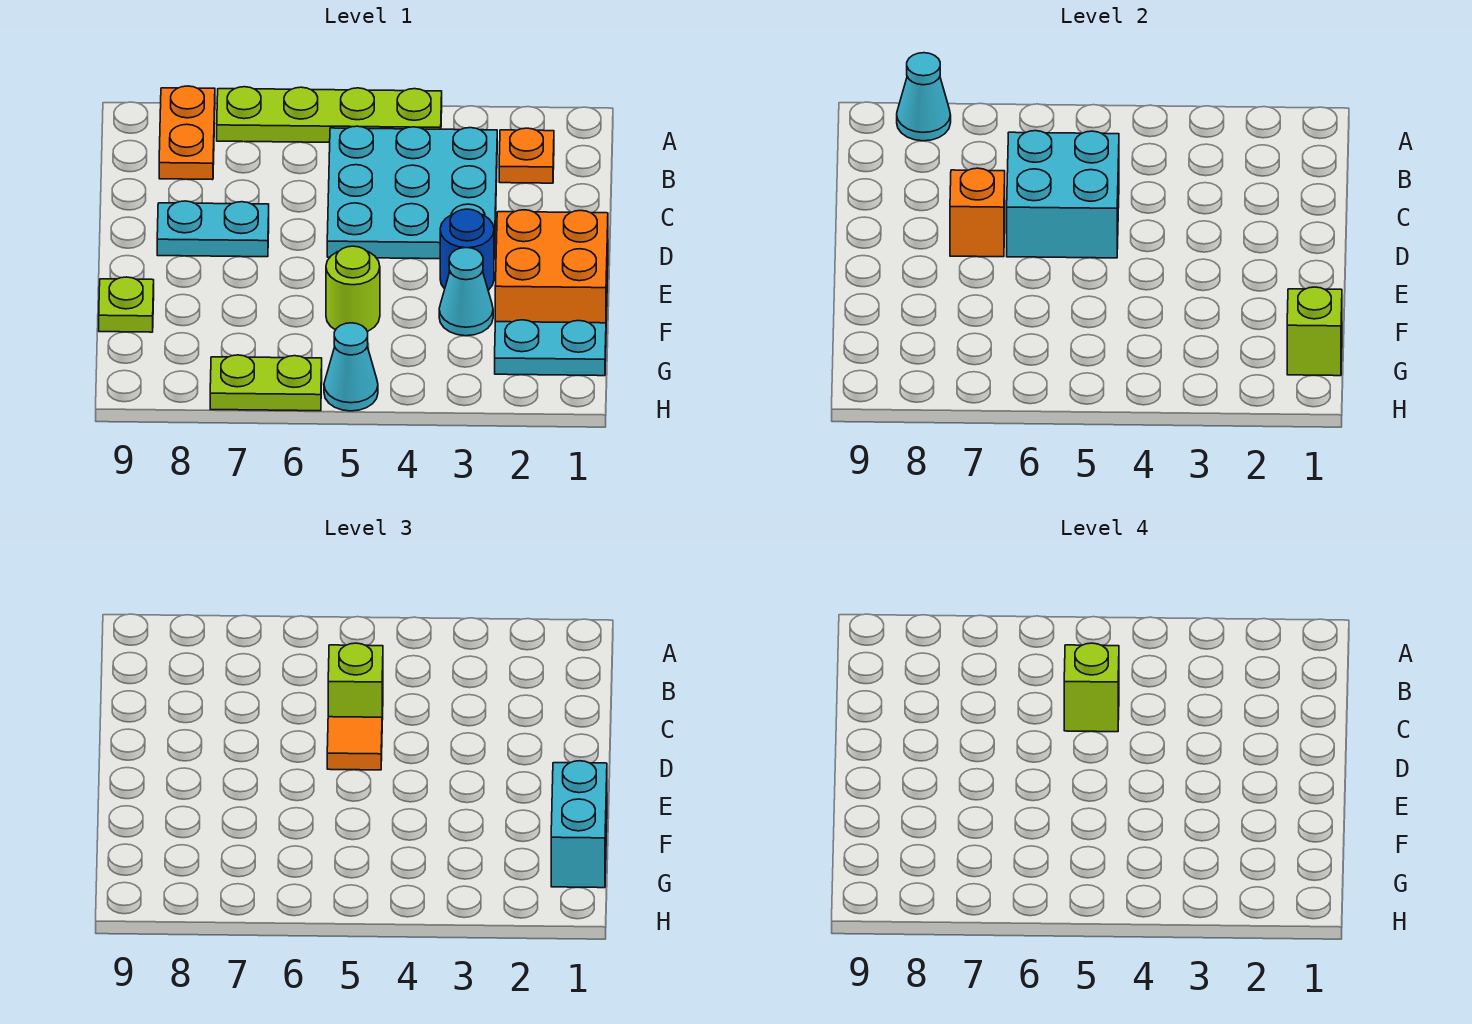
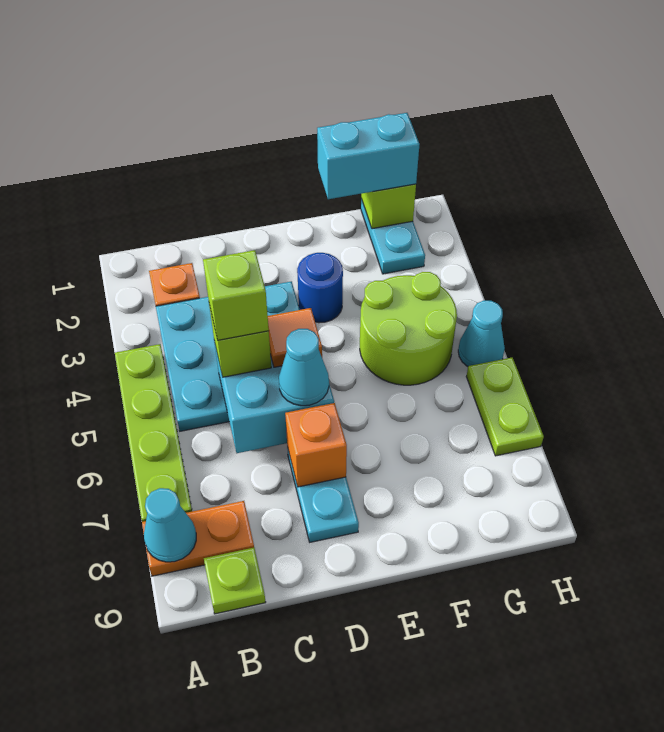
orange 2x2 brick [495,210,608,323] -> none
cyan 1x1 cone [439,248,493,336] -> cyan 1x1 cone moved to [279,329,329,406]
lime 1x1 round brick [326,246,380,331] -> lime 2x2 round brick [360,272,457,385]
lime 1x1 plate [99,277,154,332] -> lime 1x1 plate moved to [204,548,266,614]

